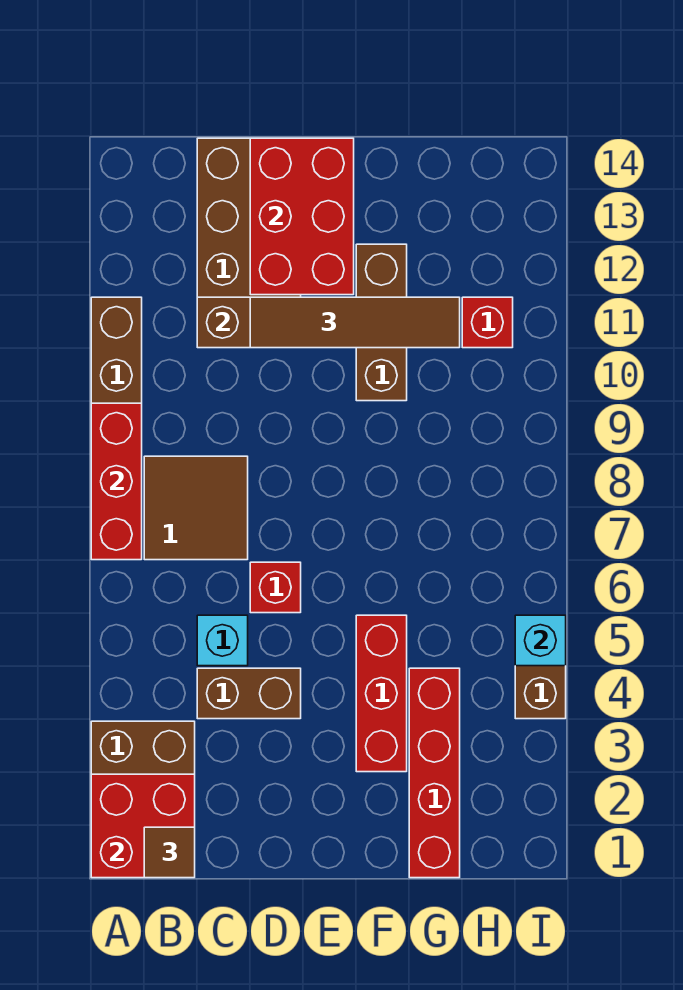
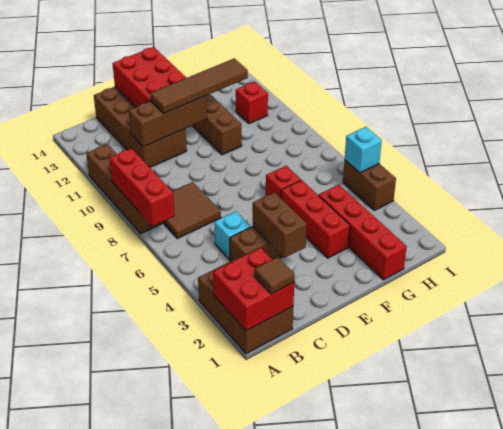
none -> brown 1x2 brick [253,192,307,258]
red 1x1 brick [250,562,301,613] -> red 1x1 brick moved to [266,166,301,198]

